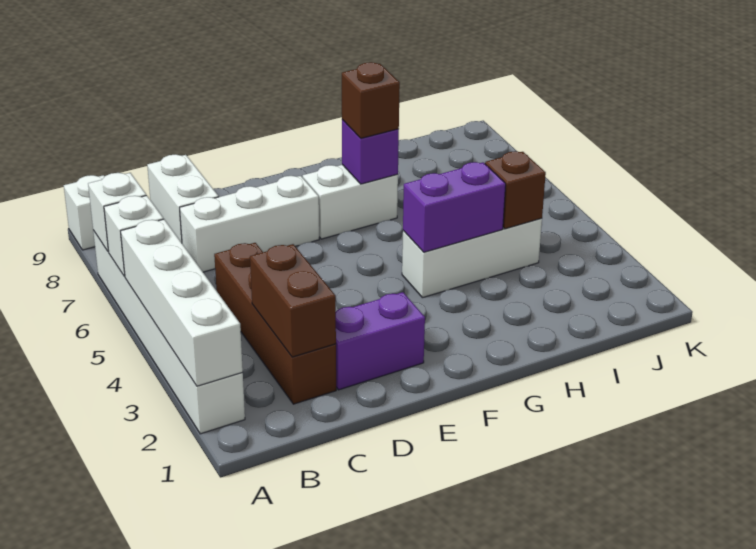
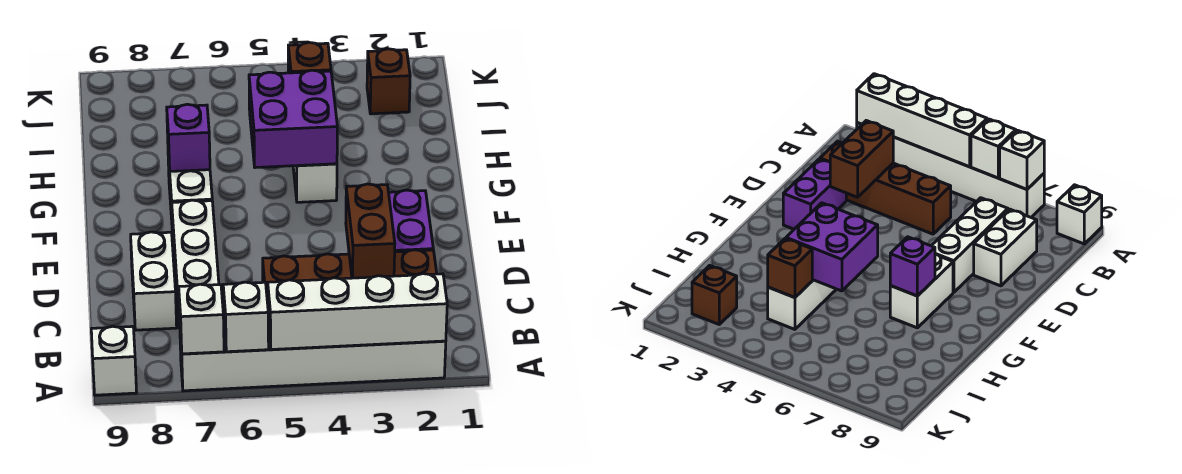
brown 1x2 brick [250,244,336,357] -> brown 1x2 brick turned to [346,184,395,278]
white 1x2 brick [147,154,219,243] -> white 1x2 brick turned to [131,232,177,330]
purple 1x2 brick [403,162,506,252] -> purple 2x2 brick [249,70,337,168]
brown 1x1 brick [342,62,400,138] -> brown 1x1 brick moved to [367,49,410,114]

